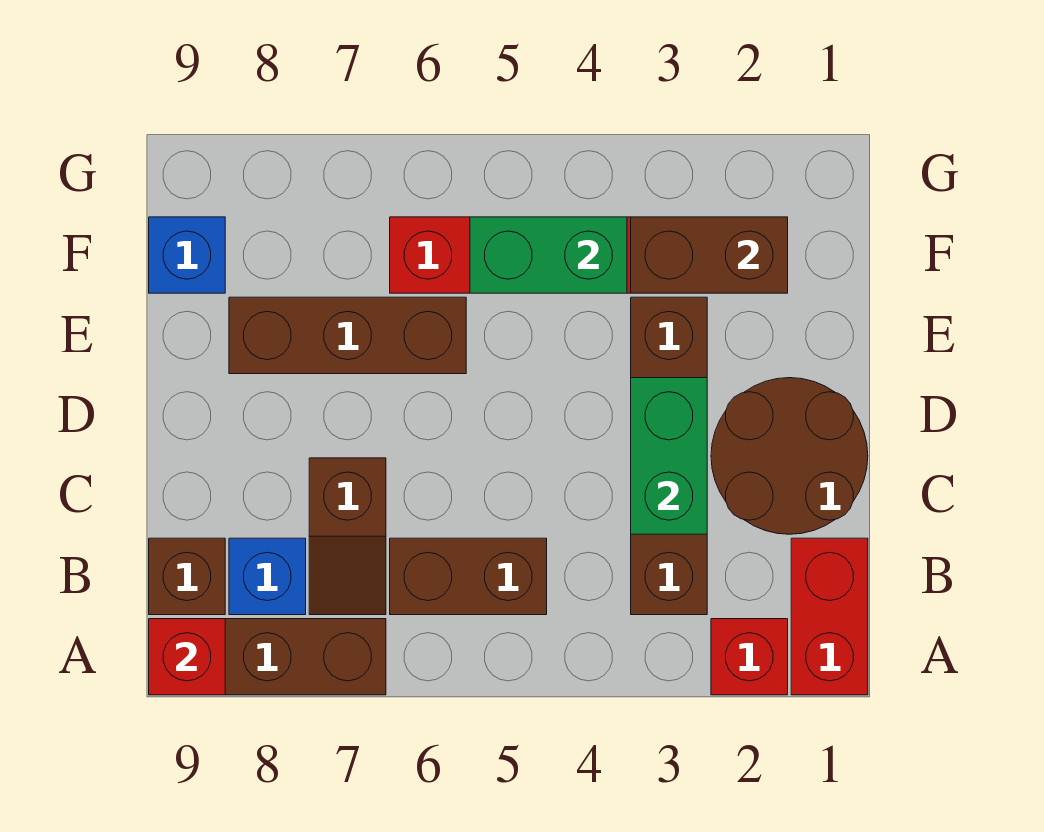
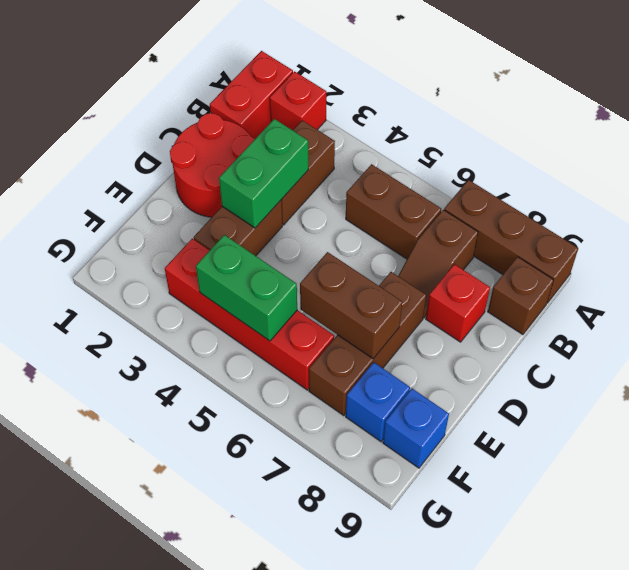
red 1x1 brick [149,619,225,695] -> red 1x1 brick moved to [426,264,490,342]
brown 1x2 slope [309,458,386,615] -> brown 1x2 slope turned to [398,210,478,318]
blue 1x1 brick [229,538,306,615] -> blue 1x1 brick moved to [346,362,410,441]
brown 2x2 round brick [711,378,868,534] -> red 2x2 round brick [170,113,255,217]
brown 1x3 brick [229,297,466,374] -> brown 1x3 brick turned to [309,272,426,416]
brown 1x2 brick [631,217,788,293] -> brown 1x2 brick moved to [300,252,402,359]

